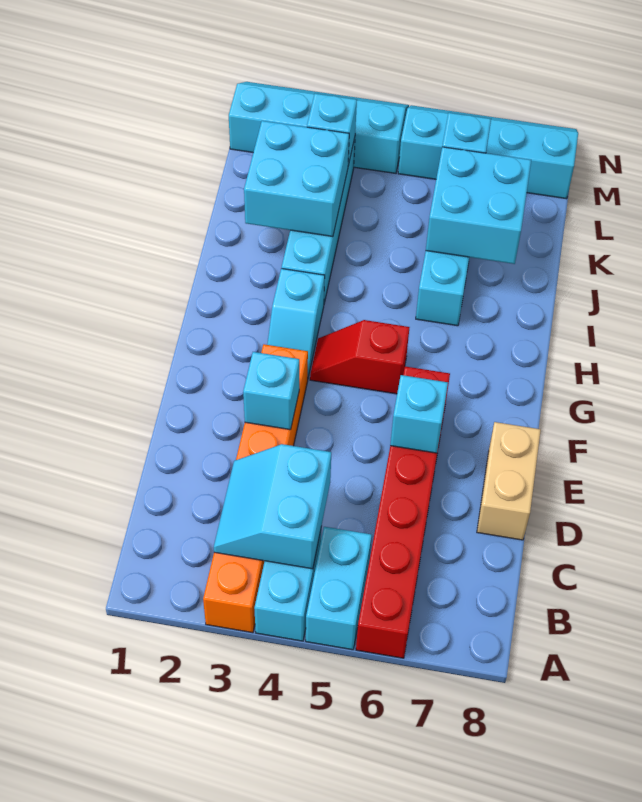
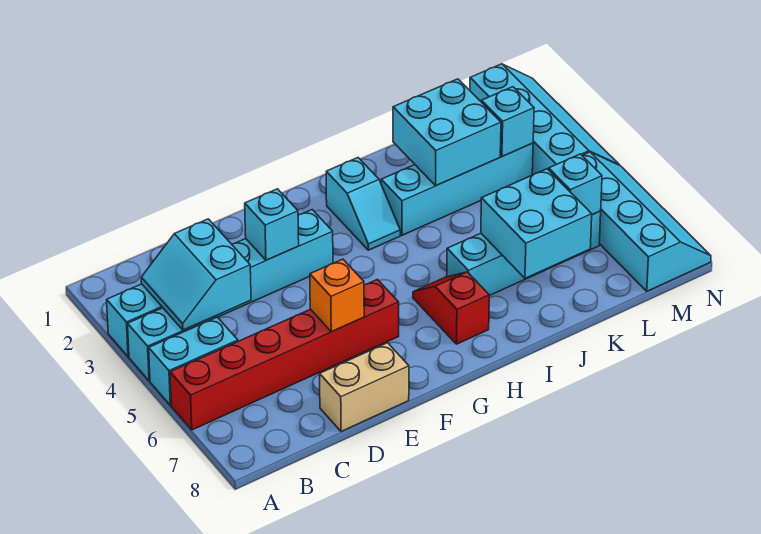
orange 1x6 brick [203,344,308,633] -> cyan 1x6 brick [107,210,333,357]
cyan 2x2 slope [214,444,331,569] -> cyan 2x2 slope turned to [141,219,251,330]
cyan 1x1 brick [390,375,448,453] -> orange 1x1 brick [310,259,364,332]
cyan 1x2 slope [267,268,325,377] -> cyan 1x2 slope turned to [326,158,400,250]
red 1x2 slope [310,320,409,394] -> red 1x2 slope moved to [413,272,489,344]

